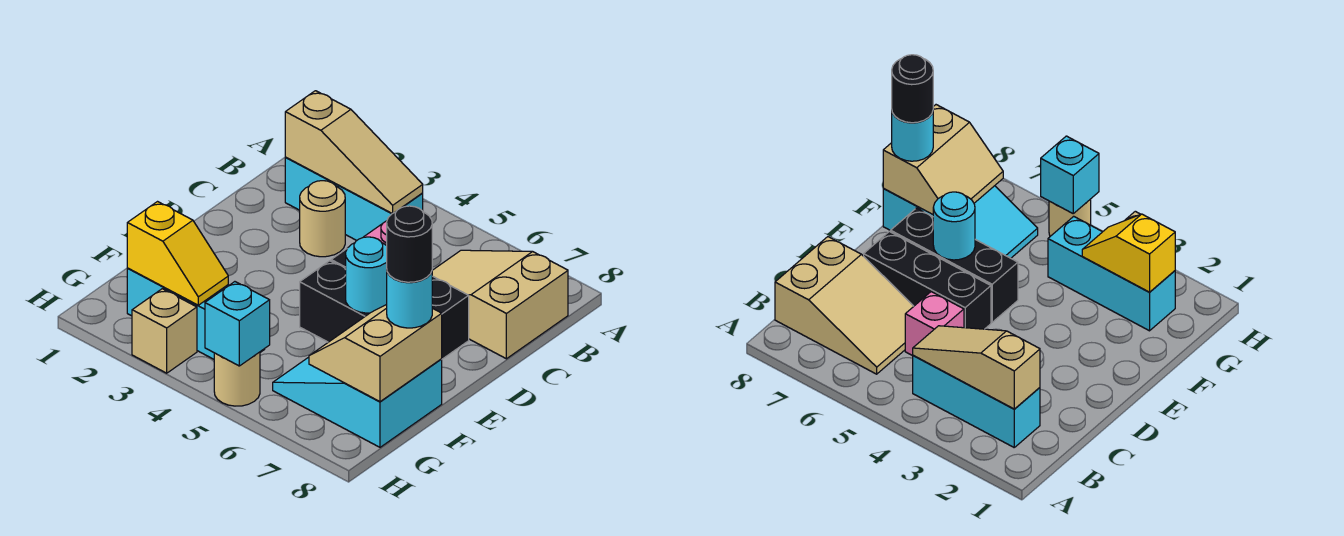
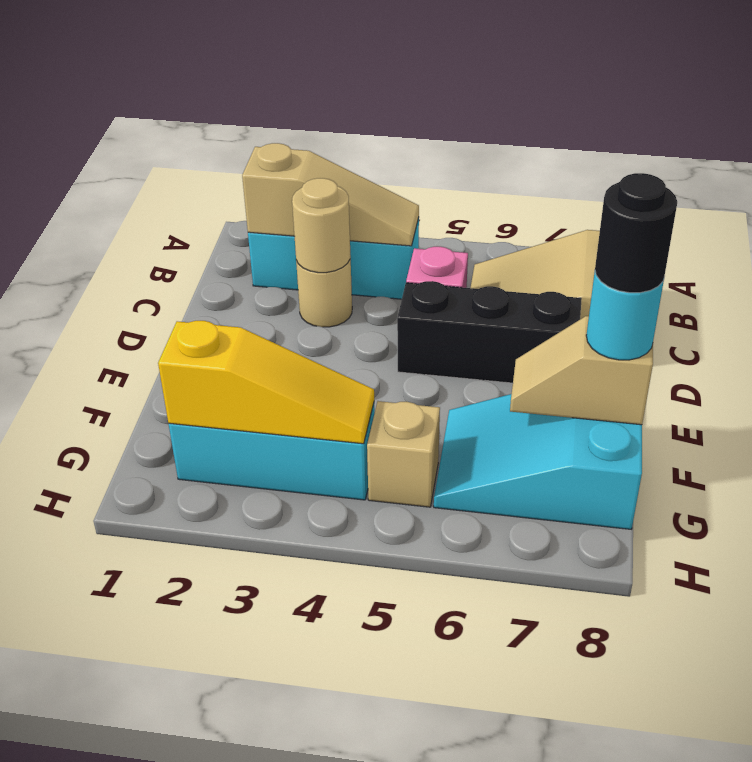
black 1x3 brick [300,261,369,342] -> none
cyan 1x1 round brick [346,237,387,313] -> none
tan 2x2 slope [309,305,442,402] -> tan 1x2 slope [510,316,653,425]
yellow 1x2 slope [127,202,228,305] -> yellow 1x3 slope [158,321,374,444]
tan 1x1 brick [132,289,197,373] -> tan 1x1 brick moved to [367,401,440,507]
tan 1x1 round brick [214,352,260,406] -> tan 1x1 round brick moved to [292,178,350,273]
cyan 1x1 brick [205,282,270,366] -> none

